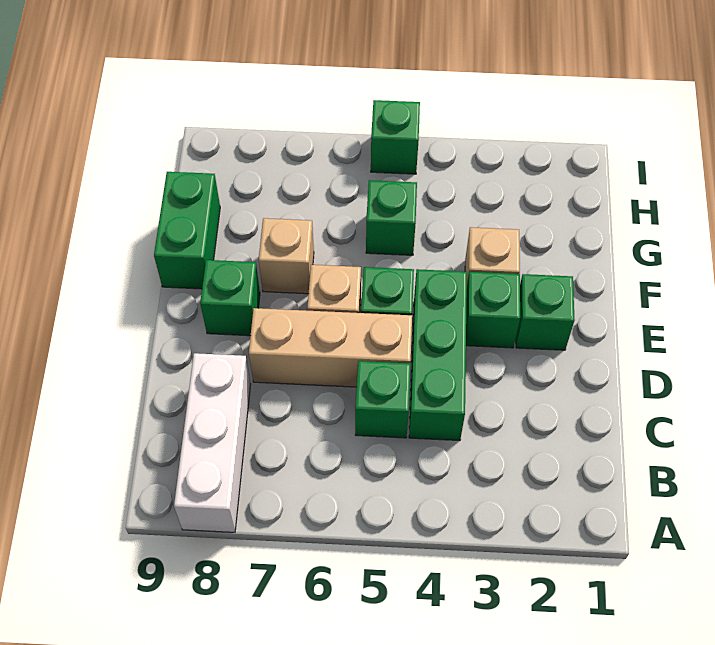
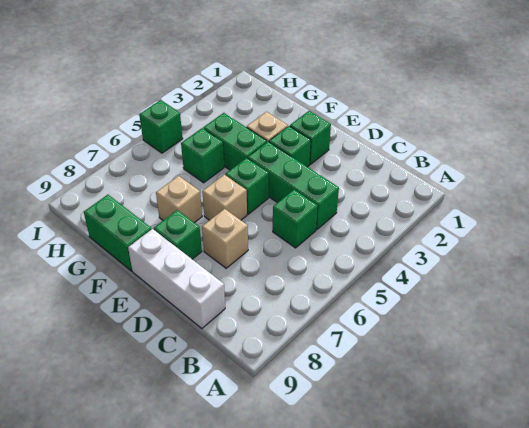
white 1x3 brick [174,353,251,532] -> white 1x3 brick moved to [128,229,225,329]
tan 1x3 brick [249,308,412,387] -> tan 1x1 brick [202,209,248,268]
none -> green 1x2 brick [203,113,267,170]

